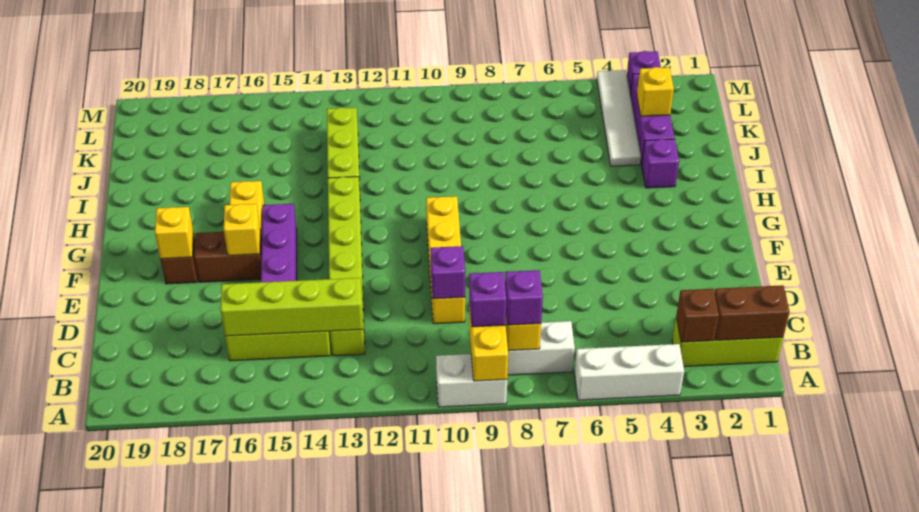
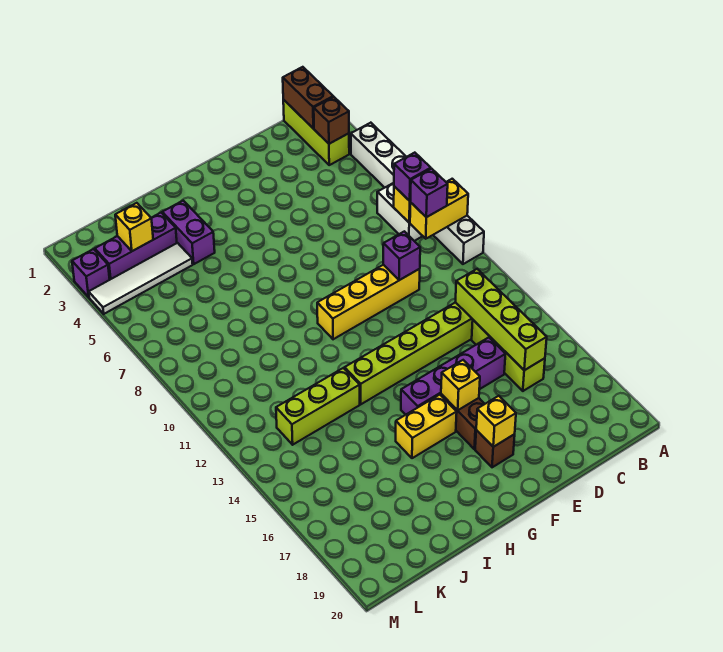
purple 1x1 brick [642,139,679,188] -> purple 1x2 brick [162,201,215,264]

